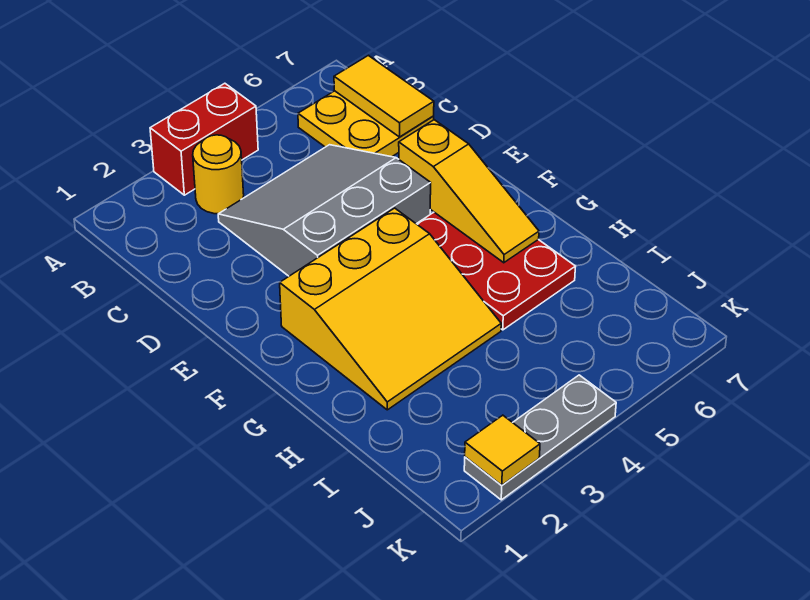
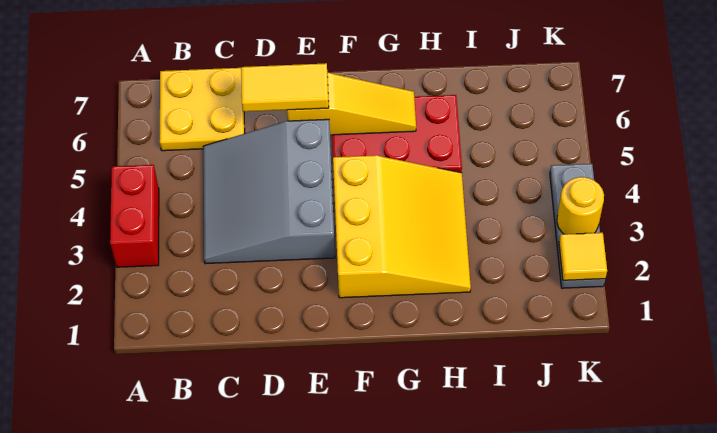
yellow 1x1 round brick [193,135,244,214] -> yellow 1x1 round brick moved to [557,177,604,234]
yellow 1x2 tile [334,55,434,137] -> yellow 1x2 tile moved to [241,63,329,112]

